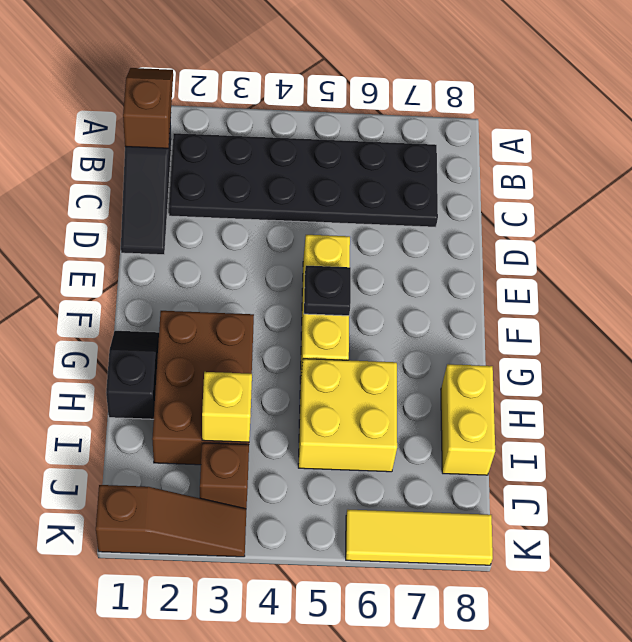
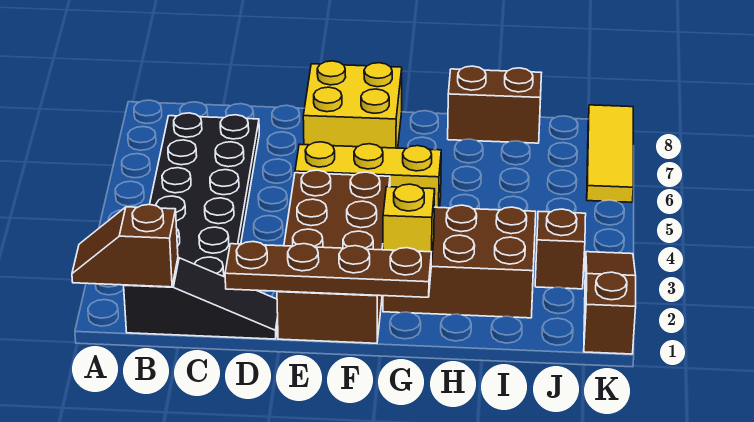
none -> brown 1x4 plate [225,242,431,297]
none -> brown 2x4 brick [277,170,390,343]
black 1x1 plate [304,266,351,316] -> none
black 1x2 slope [106,331,159,419] -> none
yellow 2x2 brick [298,359,397,472] -> yellow 2x2 brick moved to [303,61,402,148]
yellow 1x2 brick [441,364,495,475] -> brown 1x2 brick [448,66,542,143]
yellow 1x1 brick [202,372,252,442] -> yellow 1x1 brick moved to [383,184,435,265]

